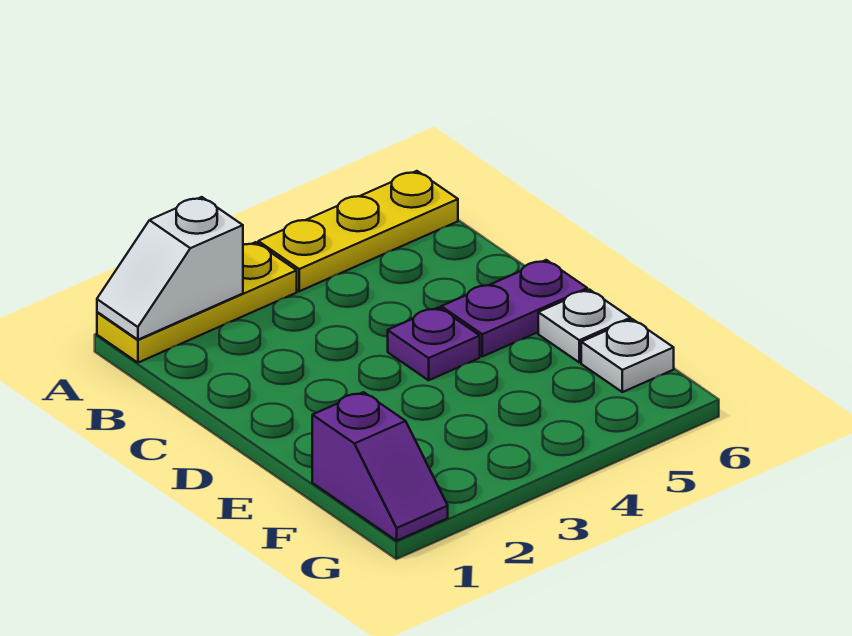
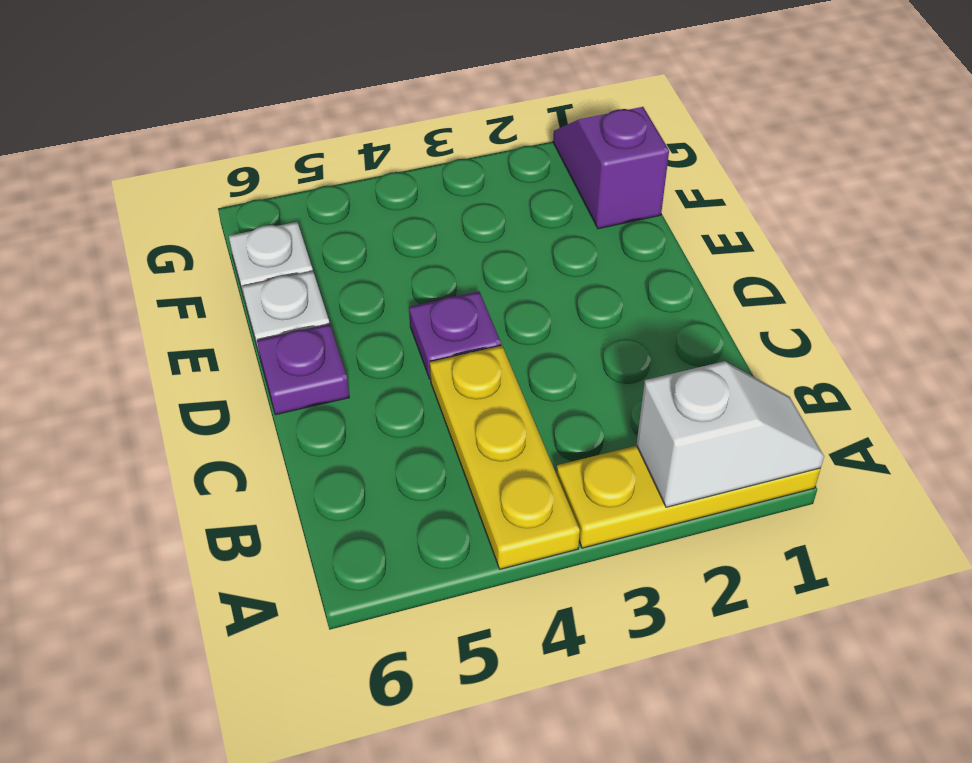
yellow 1x3 plate [258,171,458,291] -> yellow 1x3 plate turned to [430,346,580,569]
purple 1x2 plate [441,260,587,357] -> purple 1x1 plate [257,324,349,415]

